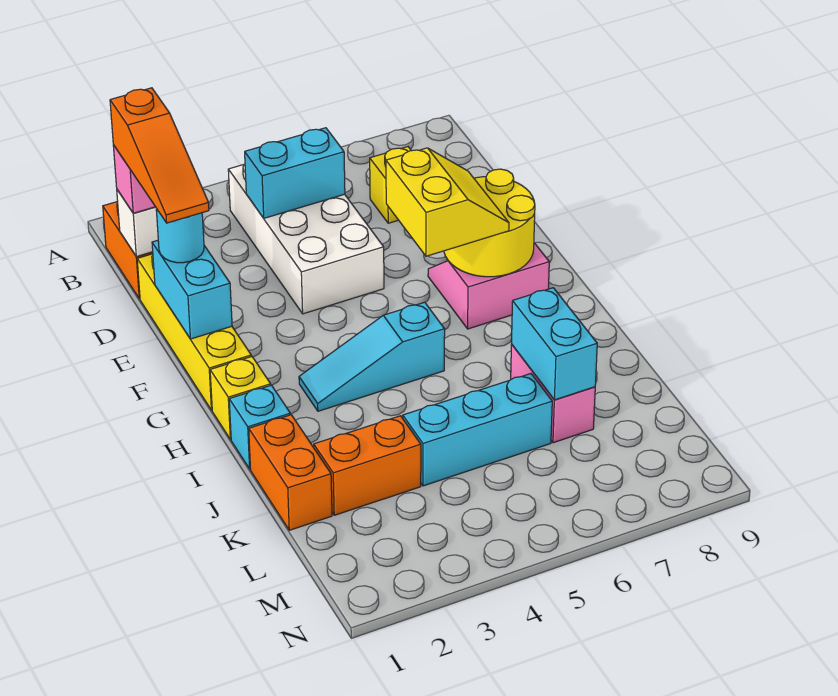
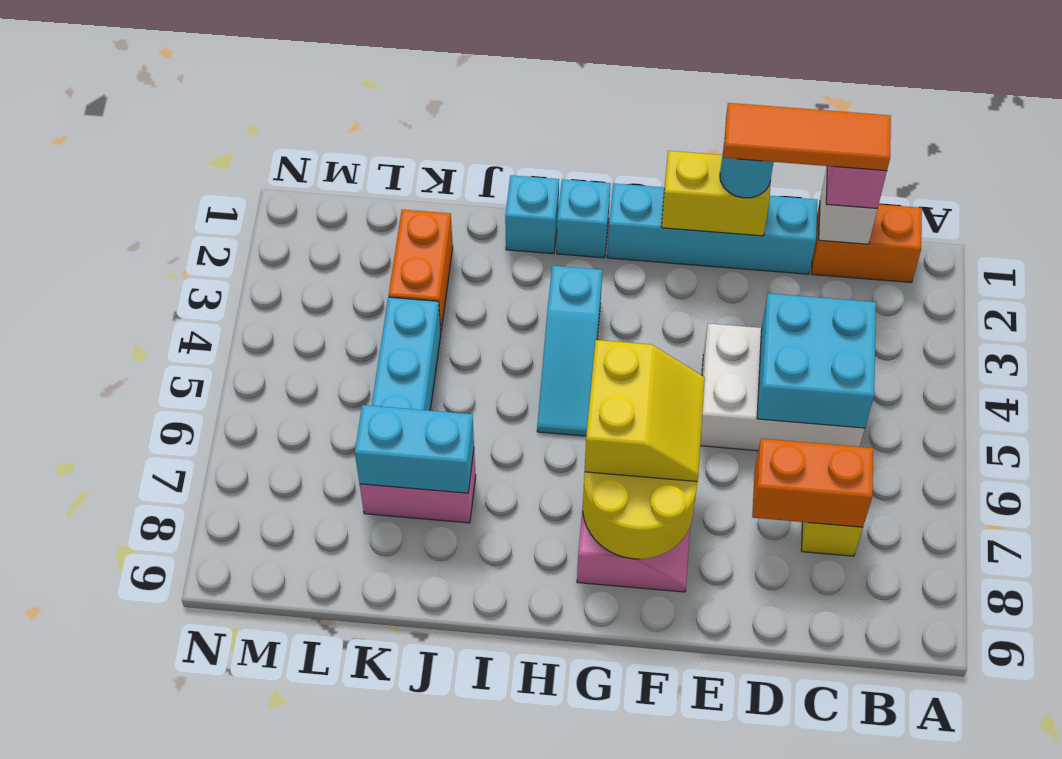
white 2x4 brick [228,164,384,314] -> white 2x3 brick [700,323,865,451]
orange 1x3 slope [110,88,209,223] -> orange 1x3 tile [724,103,891,171]
cyan 1x2 brick [245,128,345,218] -> cyan 2x2 brick [757,293,876,428]
yellow 1x4 brick [137,254,251,410] -> cyan 1x4 brick [607,183,817,274]
cyan 1x2 brick [152,240,232,339] -> yellow 1x2 brick [662,151,771,236]
yellow 2x2 slope [386,148,509,256] -> yellow 2x2 slope turned to [585,340,705,482]
yellow 1x1 brick [210,356,271,439] -> cyan 1x1 brick [557,179,611,258]
cyan 1x3 slope [299,302,445,411] -> cyan 1x3 slope turned to [537,266,602,436]
orange 1x2 brick [249,415,332,530] -> orange 1x2 brick moved to [752,439,873,527]

